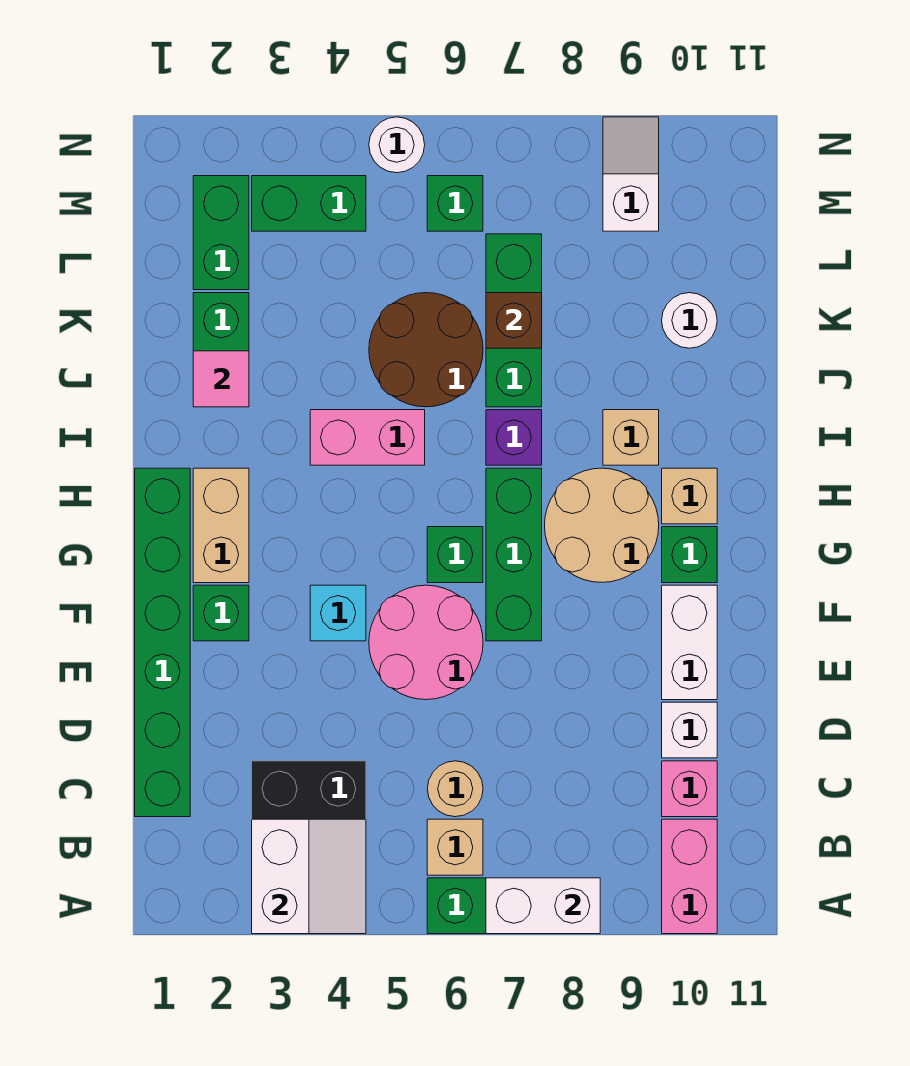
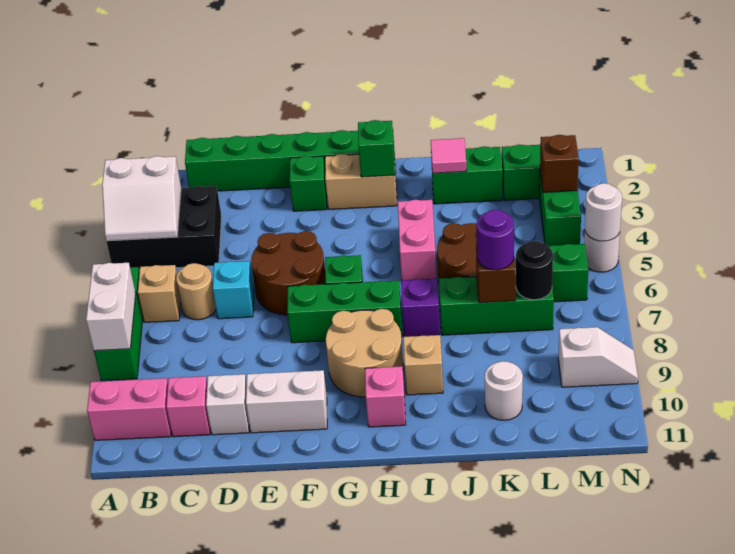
pink 2x2 round brick [369,585,483,700] -> brown 2x2 round brick [251,231,326,315]
cyan 1x1 brick [310,585,366,641] -> cyan 1x1 brick moved to [213,261,254,319]
green 1x1 brick [662,527,717,583] -> green 1x1 brick moved to [358,120,395,177]
tan 1x1 brick [662,468,717,524] -> pink 1x1 brick [365,366,406,427]
none -> purple 1x1 round brick [476,210,514,270]
none -> black 1x1 round brick [516,241,553,300]
none -> brown 1x1 brick [540,135,579,192]
none -> white 1x1 round brick [585,183,622,241]

